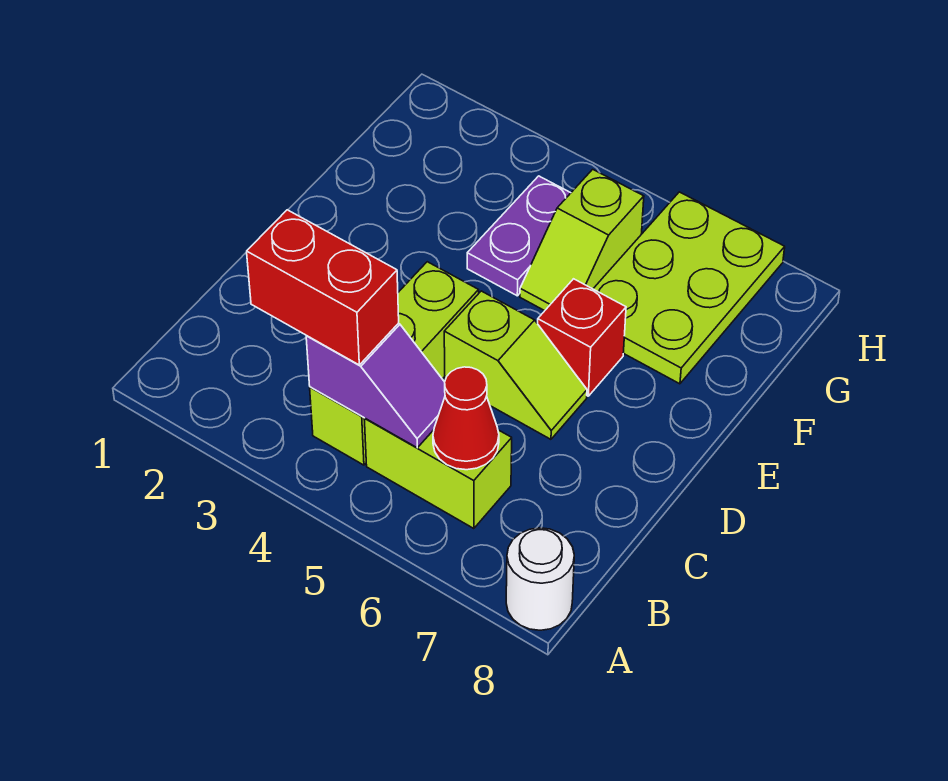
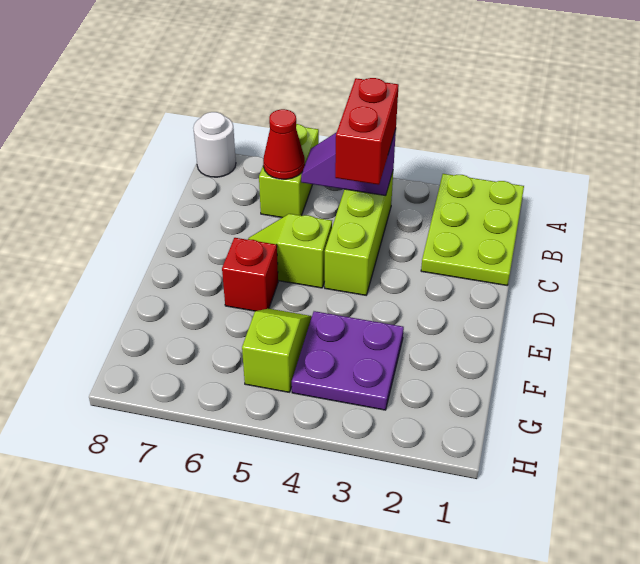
red 1x2 brick [247,210,399,365] -> red 1x2 brick turned to [335,78,399,185]
lime 1x2 brick [364,418,512,529] -> lime 1x2 brick turned to [259,124,319,218]
purple 1x2 plate [467,176,570,296] -> purple 2x2 plate [292,311,404,410]
lime 2x3 plate [593,192,785,384] -> lime 2x3 plate moved to [421,174,524,285]

